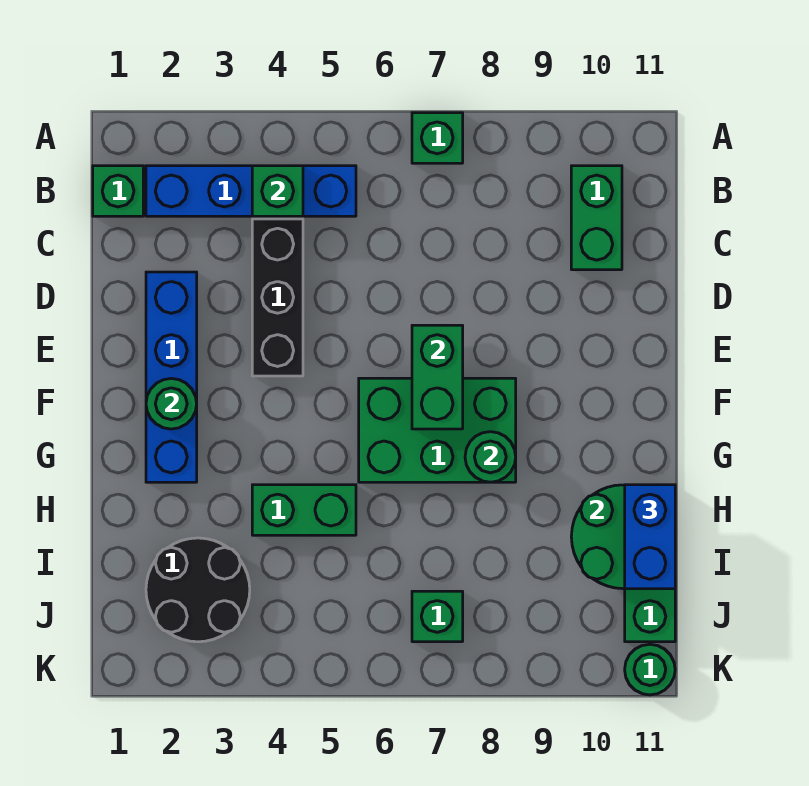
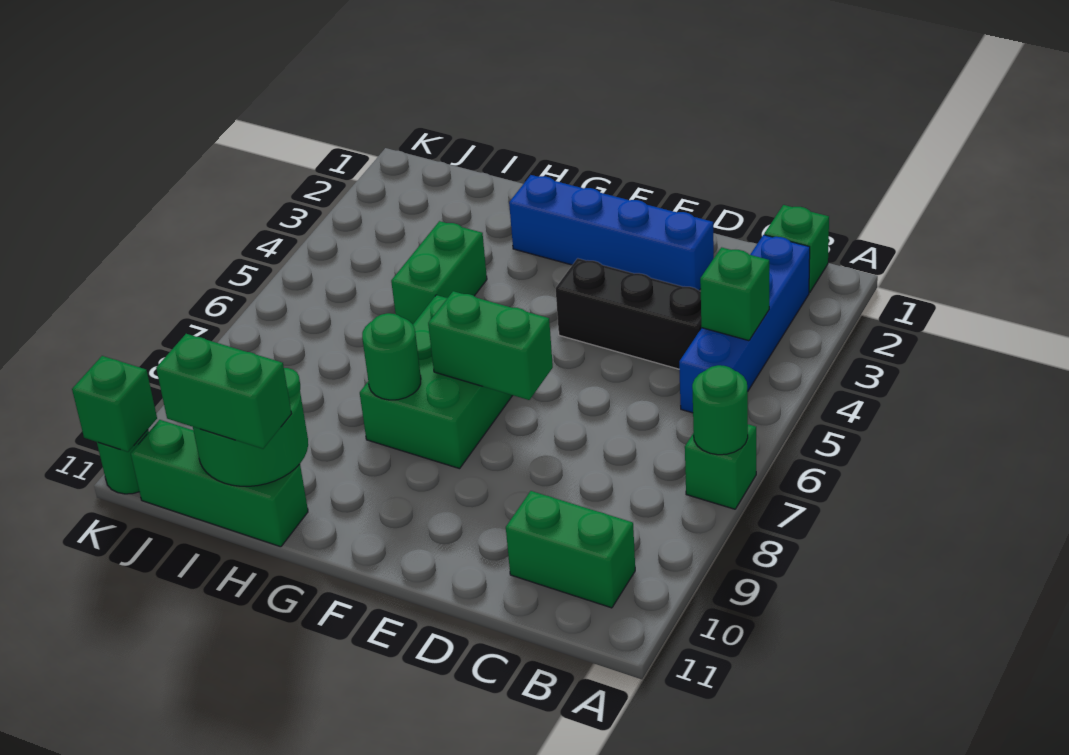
green 1x1 round brick [146,379,197,429] -> green 1x1 round brick moved to [692,365,748,455]
blue 1x2 brick [625,485,675,589] -> green 1x2 brick [156,334,292,449]
black 2x2 round brick [146,538,250,642] -> none
green 1x1 brick [412,591,463,642] -> green 1x1 brick moved to [72,356,157,452]

